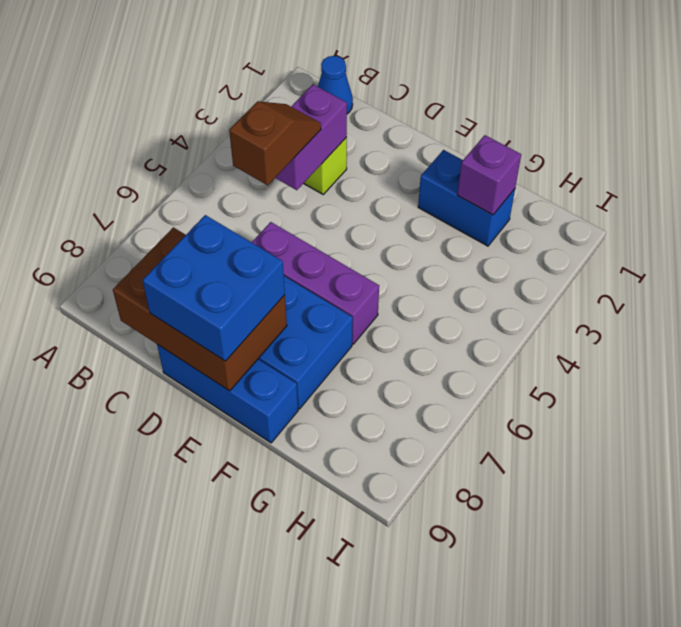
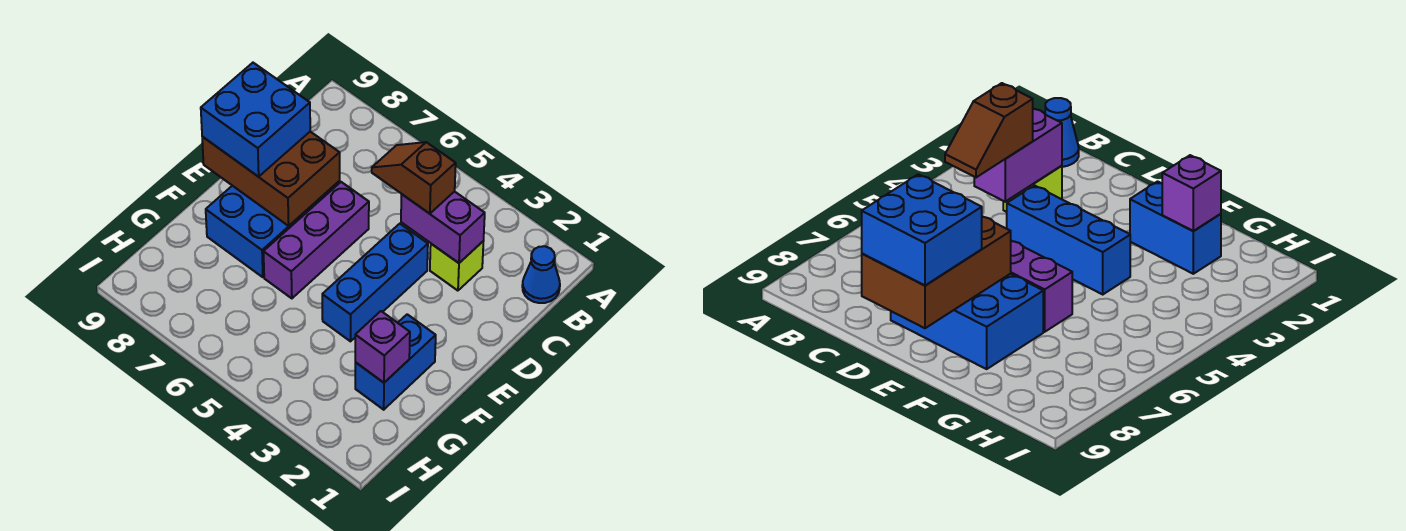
brown 1x2 slope [229,101,321,185] -> brown 1x2 slope turned to [372,142,456,214]
brown 2x3 brick [113,227,287,391] -> brown 2x3 brick turned to [202,132,340,226]
blue 1x3 brick [157,345,298,443] -> blue 1x3 brick moved to [322,224,428,341]

